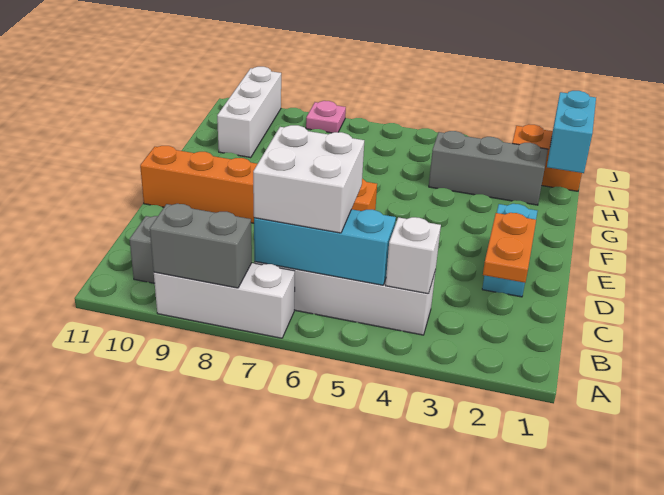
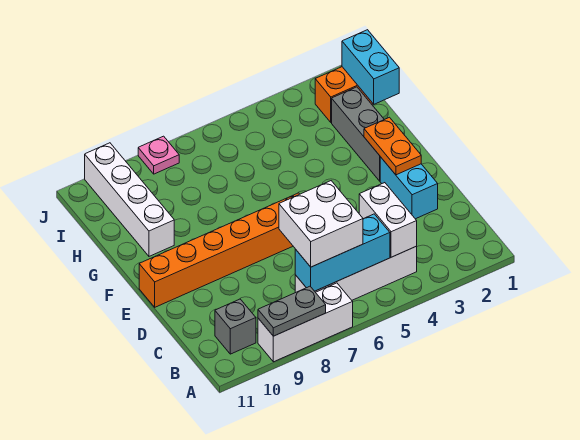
grey 1x2 brick [150,204,252,288] -> grey 1x2 plate [258,286,326,336]
white 1x1 brick [386,217,441,294] -> white 1x2 brick [359,183,417,257]
orange 1x2 plate [483,213,536,283] -> orange 1x2 plate moved to [364,117,421,175]
grey 1x3 brick [429,131,548,205] -> grey 1x3 brick turned to [332,87,384,181]
white 1x3 brick [217,67,281,158] -> white 1x4 brick [85,143,174,256]

